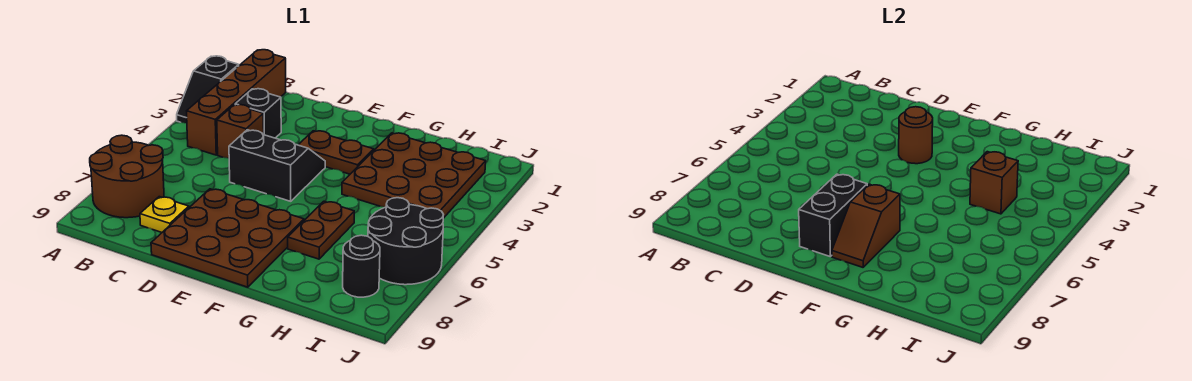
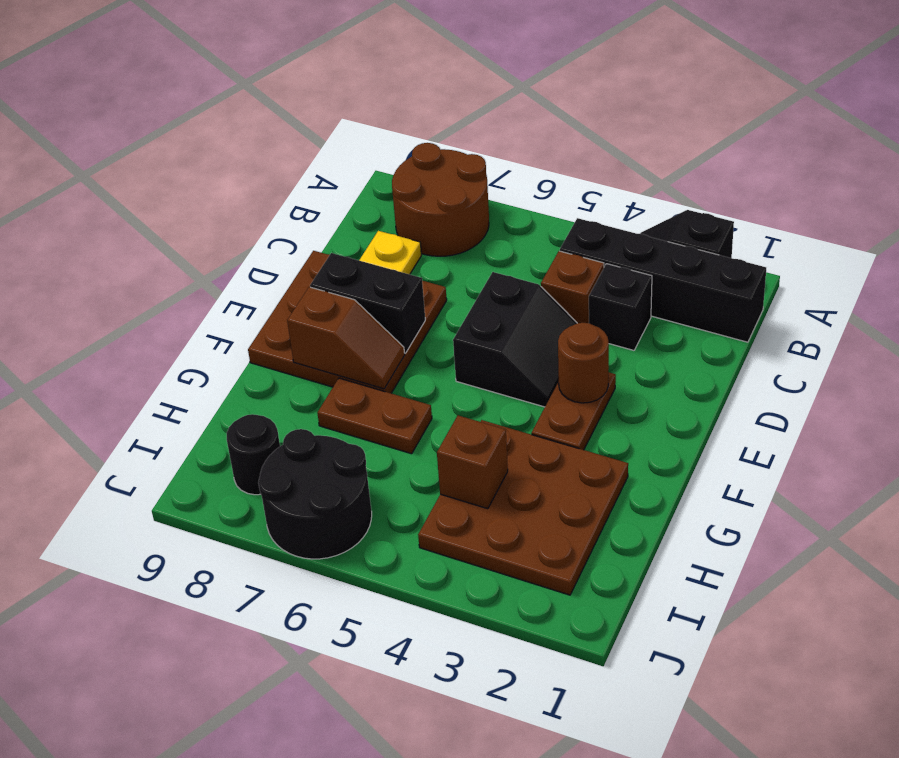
brown 1x4 brick [187,50,286,155] -> black 1x4 brick [560,218,766,342]
brown 1x2 slope [832,184,900,267] -> brown 1x2 slope turned to [287,287,405,389]

